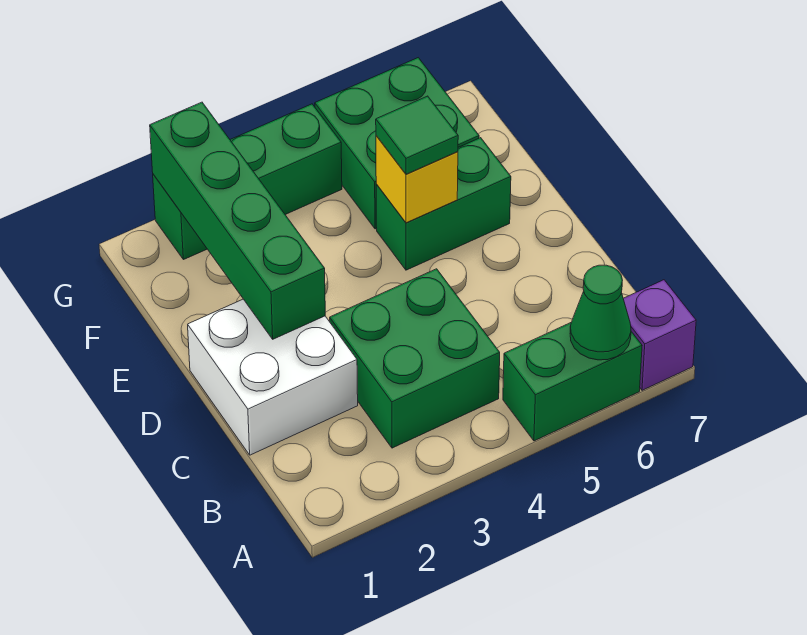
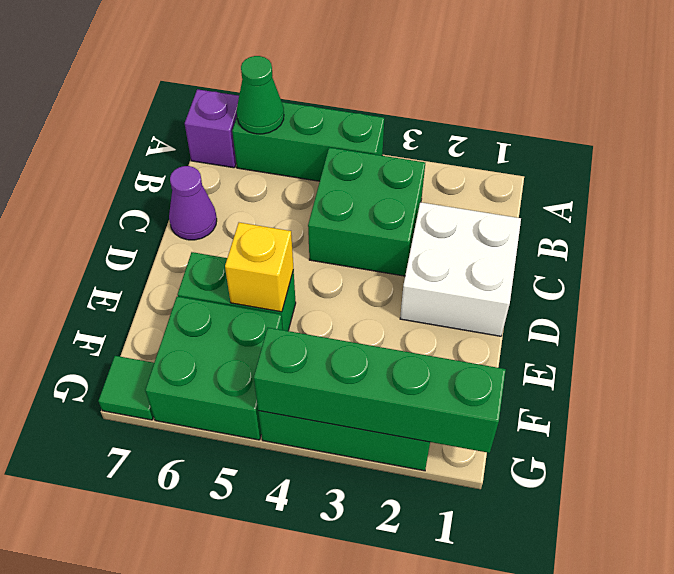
green 1x2 brick [503,323,642,441] -> green 1x3 brick [232,102,384,181]
none -> purple 1x1 cone [169,166,217,240]
green 1x4 brick [150,102,325,339] -> green 1x4 brick turned to [254,328,506,453]
green 1x1 tile [376,96,458,174] -> green 1x1 tile moved to [98,356,154,420]

